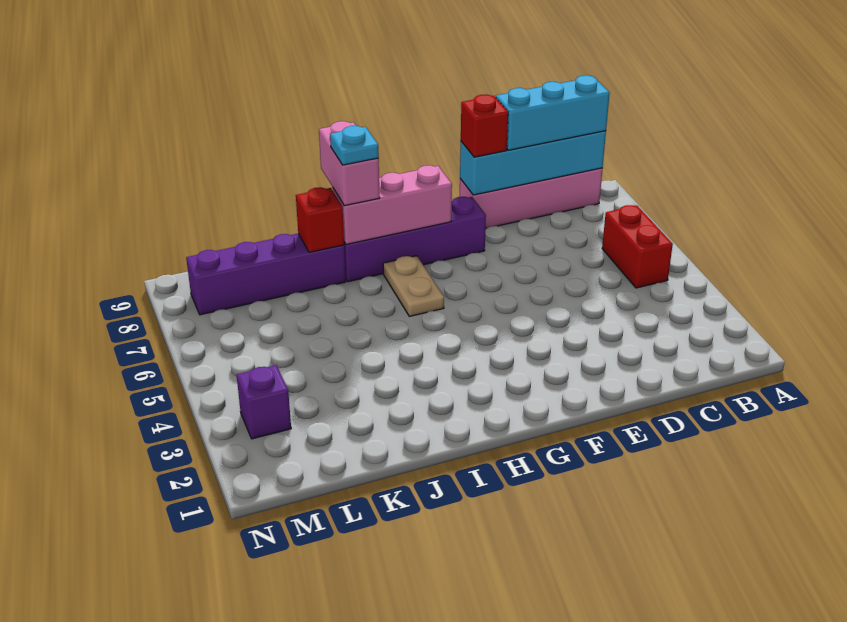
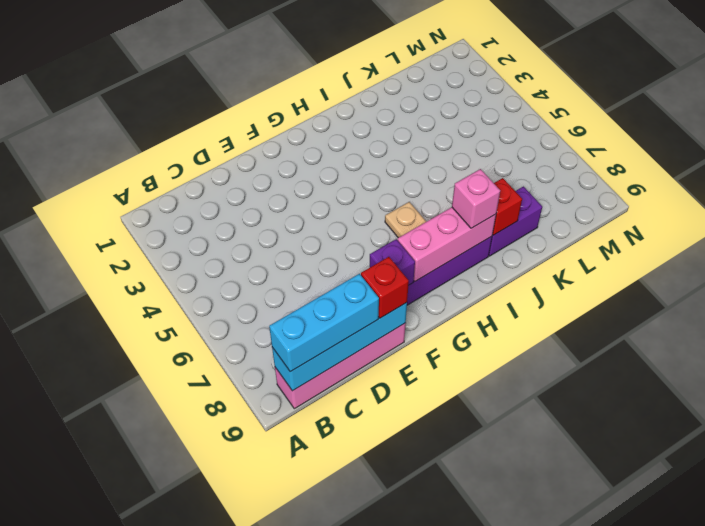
red 1x2 brick [602,205,673,288] -> none
pink 1x2 brick [319,121,380,206] -> pink 1x1 brick [452,169,500,228]
cyan 1x1 plate [330,126,379,165] -> none
purple 1x4 brick [186,234,346,315] -> purple 1x2 brick [489,187,542,256]
purple 1x1 brick [237,365,291,439] -> purple 1x1 brick moved to [370,239,415,285]

